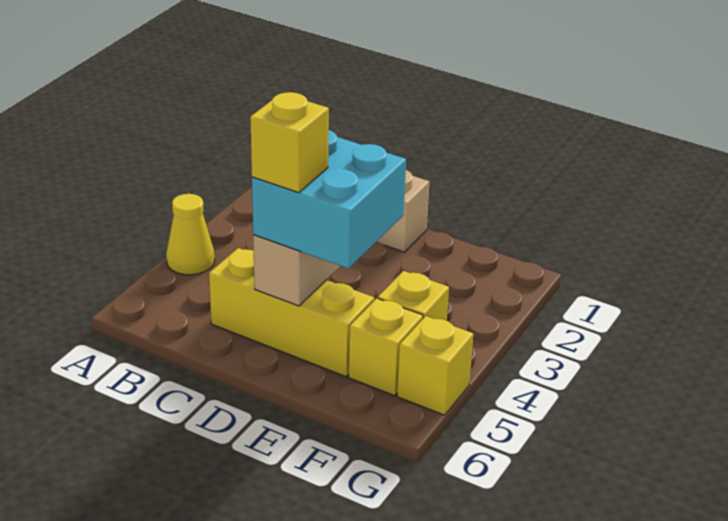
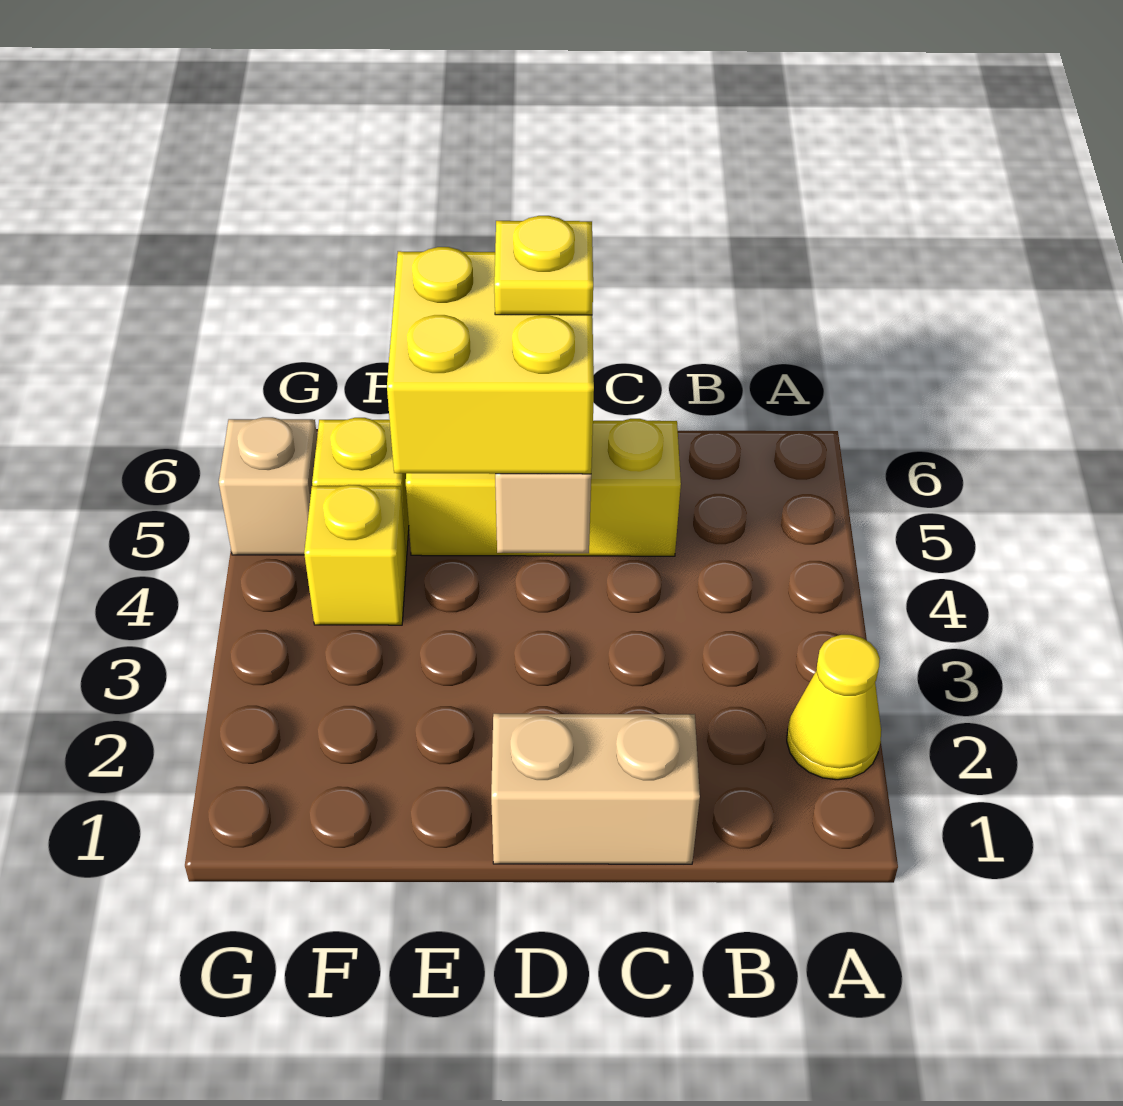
yellow 1x1 cone [166,194,215,275] -> yellow 1x1 cone moved to [787,635,881,780]
cyan 2x2 brick [252,130,406,269] -> yellow 2x2 brick [387,247,594,474]
yellow 1x1 brick [250,92,329,193] -> yellow 1x1 plate [494,216,593,315]
yellow 1x1 brick [397,316,473,415] -> tan 1x1 brick [219,417,317,555]

